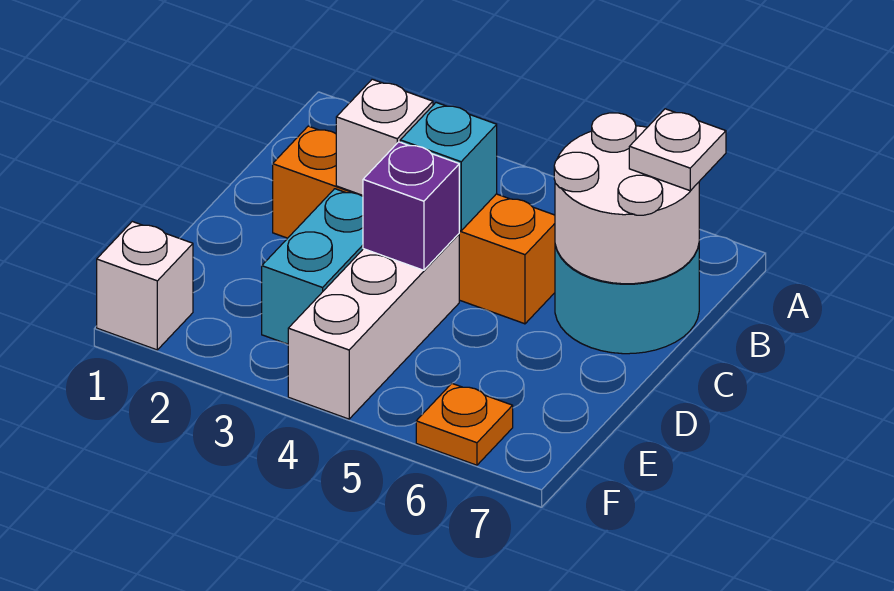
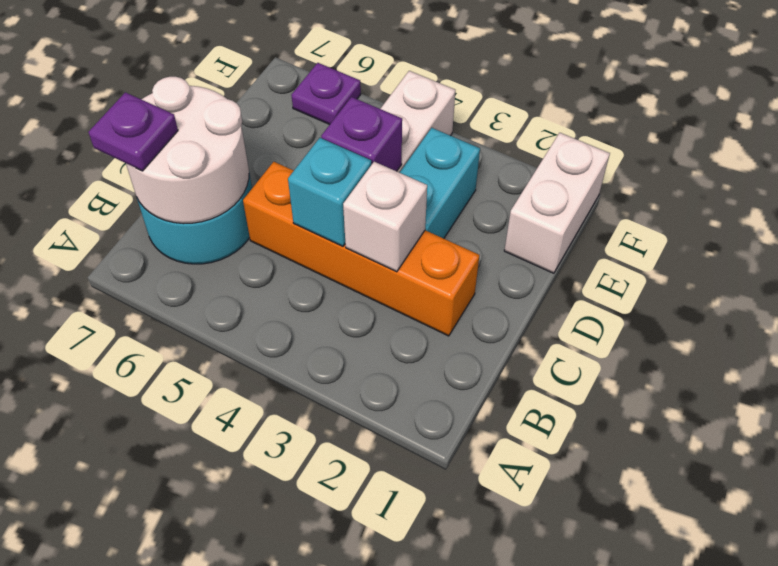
white 1x1 plate [629,109,726,191] -> purple 1x1 plate [88,92,178,171]
white 1x1 brick [97,222,193,350] -> white 1x2 brick [504,133,610,273]
orange 1x1 plate [416,384,513,465] -> purple 1x1 plate [291,63,361,124]

